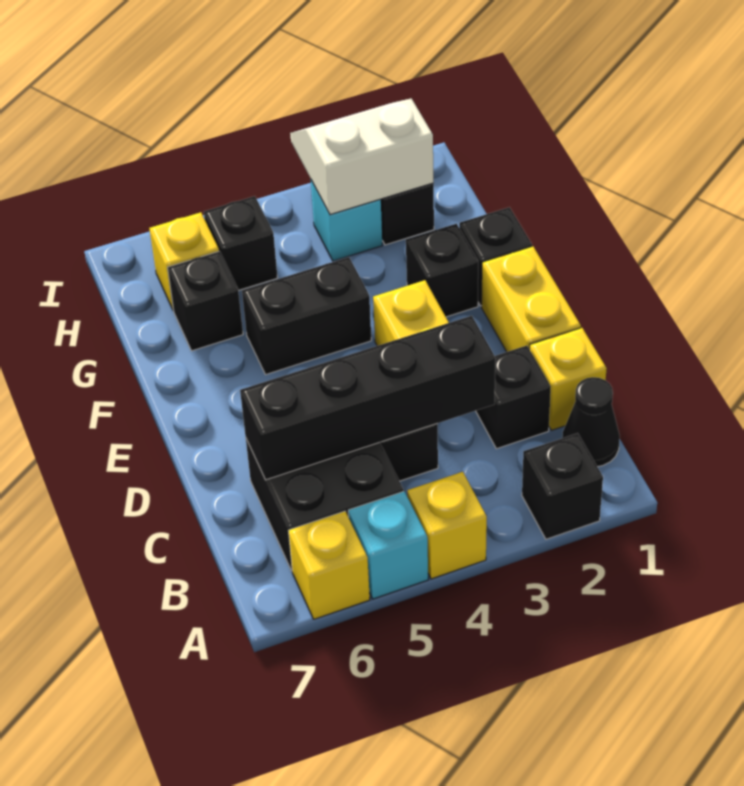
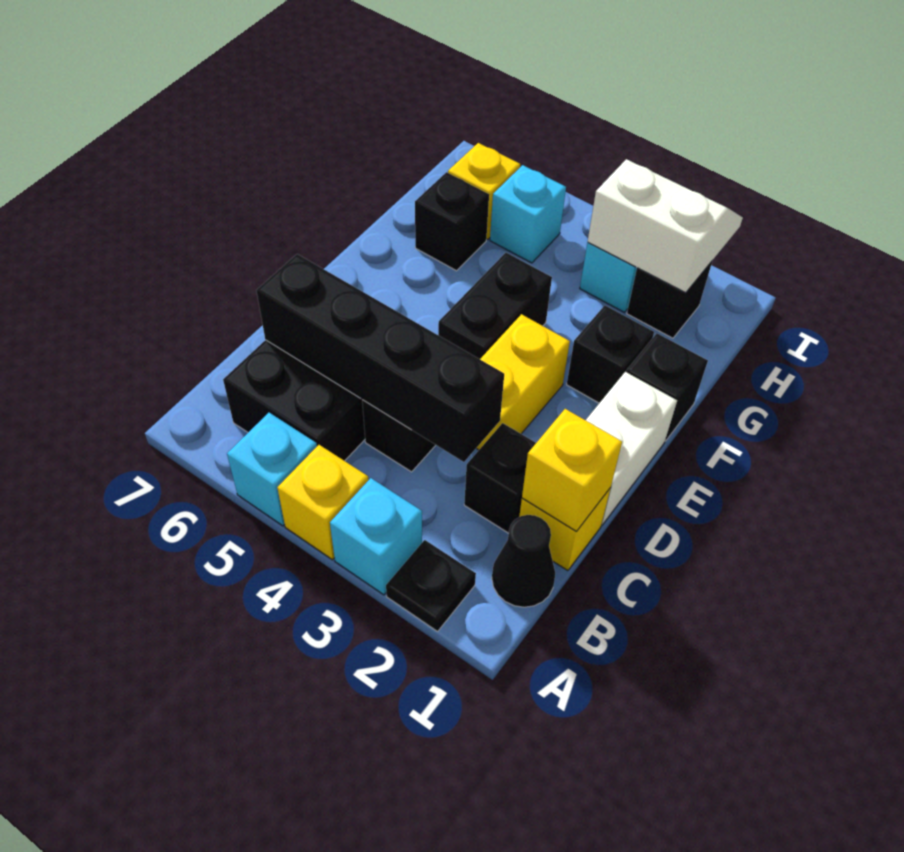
black 1x1 brick [522,433,603,539] -> black 1x1 plate [386,540,476,631]
none -> cyan 1x1 brick [330,478,422,595]
yellow 1x1 brick [288,511,370,619] -> yellow 1x1 brick moved to [522,409,622,531]
yellow 1x2 brick [482,246,581,352] -> white 1x2 brick [586,372,677,525]
black 1x2 brick [242,257,371,375] -> black 1x2 brick turned to [438,253,552,359]
black 1x1 brick [204,196,277,291] -> cyan 1x1 brick [490,165,566,263]

